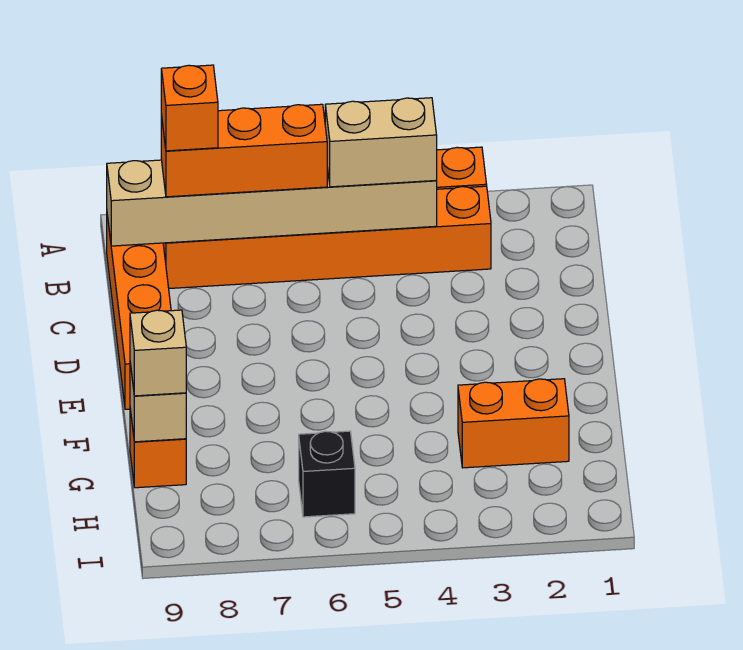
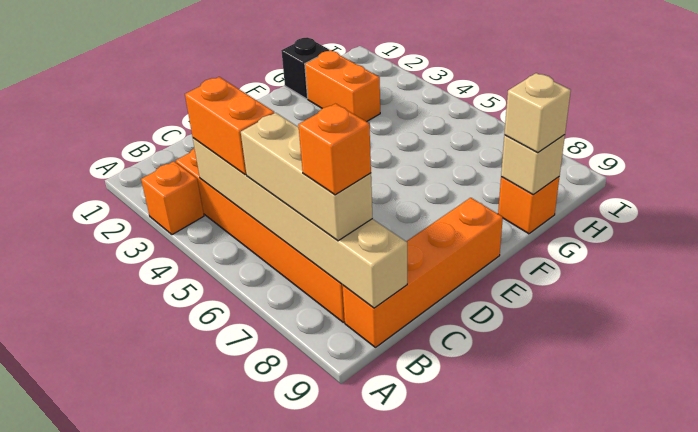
tan 1x2 brick [325,98,437,187] -> orange 1x2 brick [185,77,274,175]
orange 1x3 brick [161,104,327,197] -> tan 1x3 brick [241,113,373,241]
black 1x1 brick [299,431,355,517] -> black 1x1 brick moved to [281,38,330,99]

